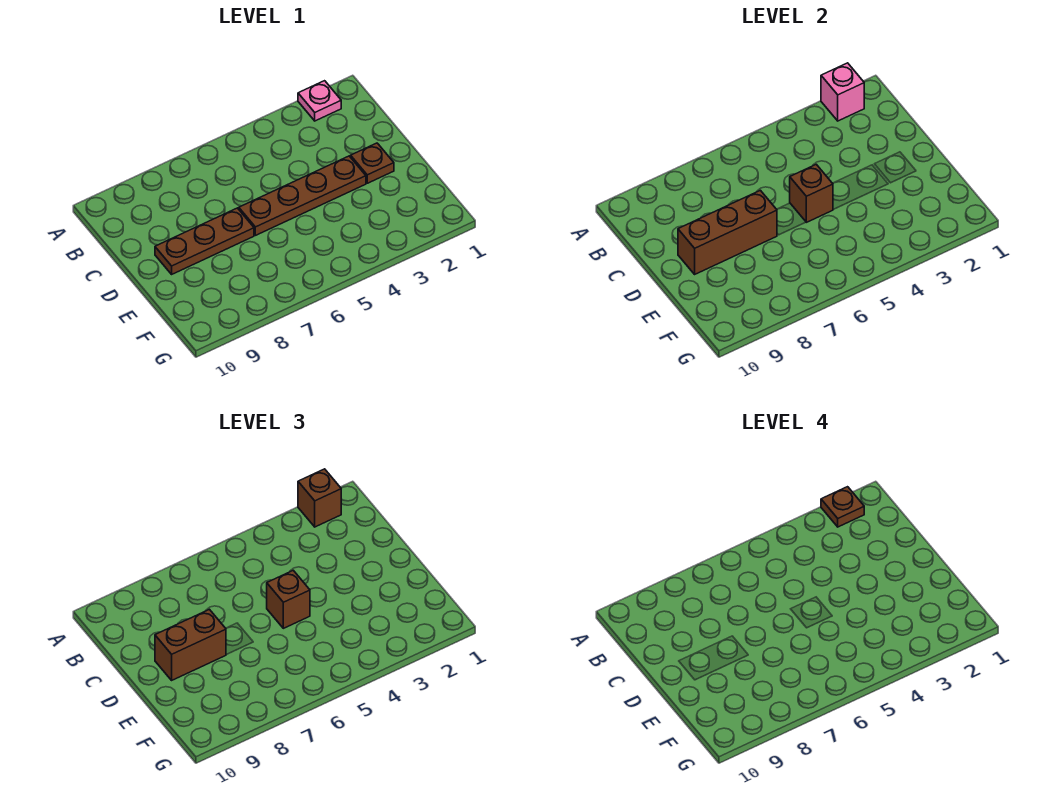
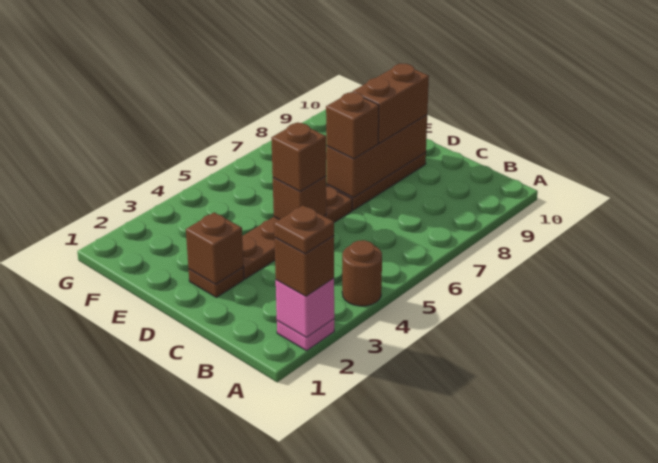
none -> brown 1x1 round brick [342,240,382,306]
none -> brown 1x1 brick [186,212,244,284]
none -> brown 1x1 brick [326,92,379,159]

